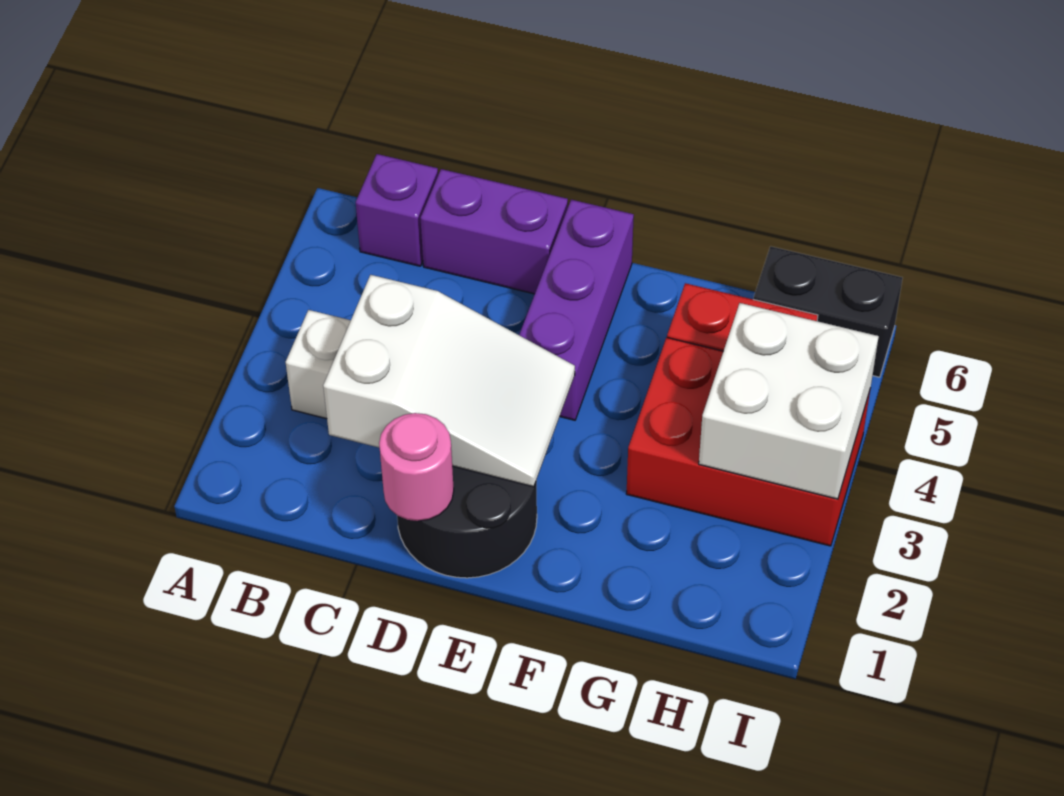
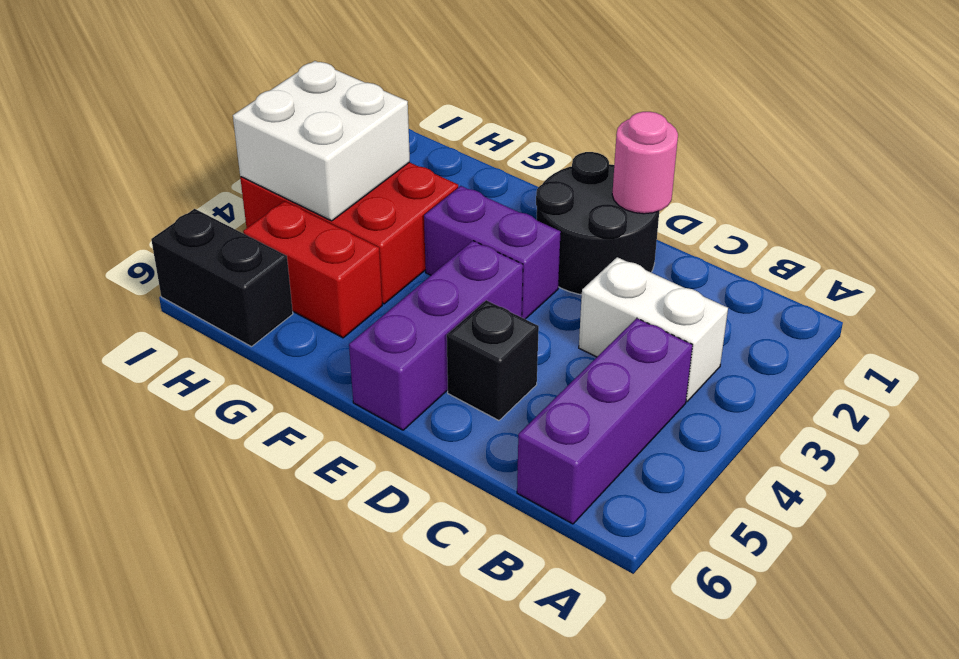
purple 1x1 brick [356,154,438,266] -> purple 1x3 brick [517,318,693,524]
white 2x3 slope [323,275,575,487] -> none
purple 1x2 brick [421,169,568,294] -> purple 1x2 brick moved to [424,186,561,319]
none -> black 1x1 brick [447,300,539,420]

